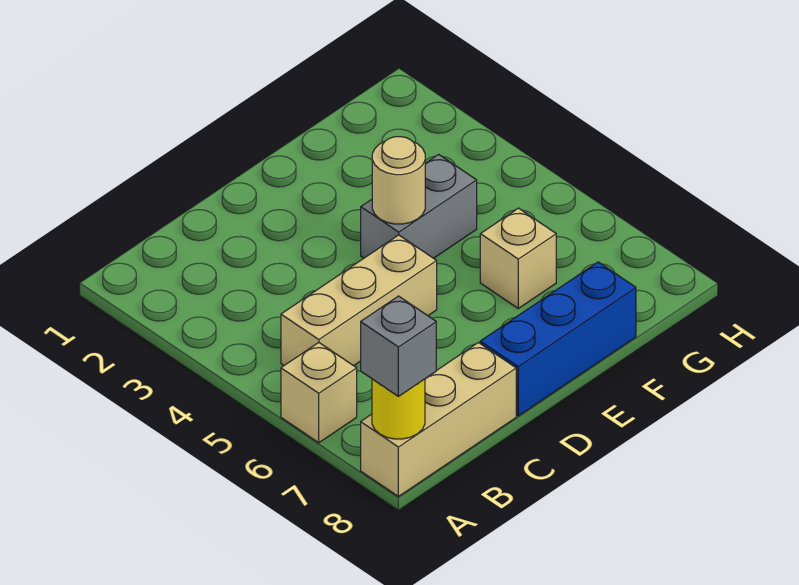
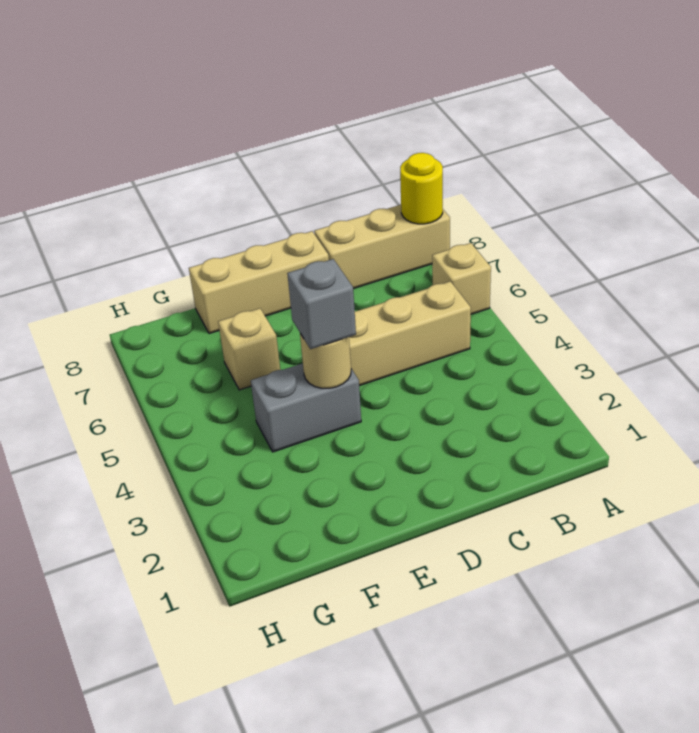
grey 1x1 brick [361,296,436,396] -> grey 1x1 brick moved to [287,259,356,349]
blue 1x3 brick [480,262,636,416] -> tan 1x3 brick [189,231,329,334]

